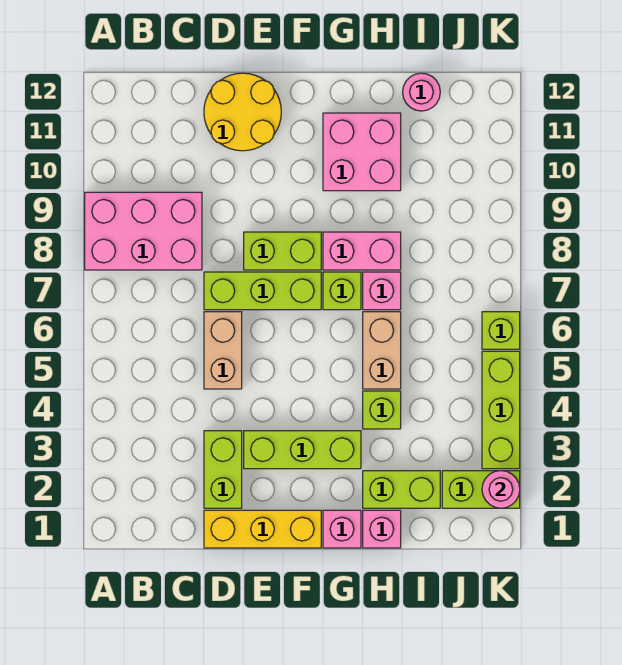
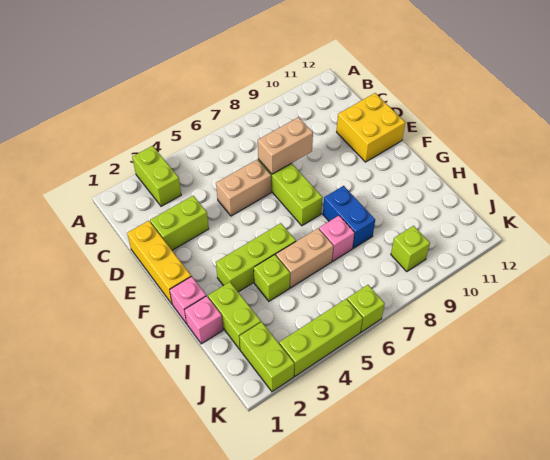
pink 2x3 brick [85,192,202,270] -> none
none -> tan 1x2 brick [258,117,313,174]
yellow 2x2 round brick [204,73,281,151] -> yellow 2x2 brick [337,93,405,162]
lime 1x3 brick [244,431,361,469] -> lime 1x3 brick turned to [216,223,296,292]
lime 1x2 brick [244,232,321,270] -> lime 1x2 brick moved to [132,146,181,206]
lime 1x1 brick [323,272,361,310] -> lime 1x1 brick moved to [391,226,430,272]
pink 1x2 brick [323,232,401,270] -> blue 1x2 brick [323,186,375,248]
pink 2x2 brick [323,113,401,191] -> none
pink 1x1 round brick [403,73,440,111] -> none
pink 1x1 round brick [482,471,520,508] -> none

